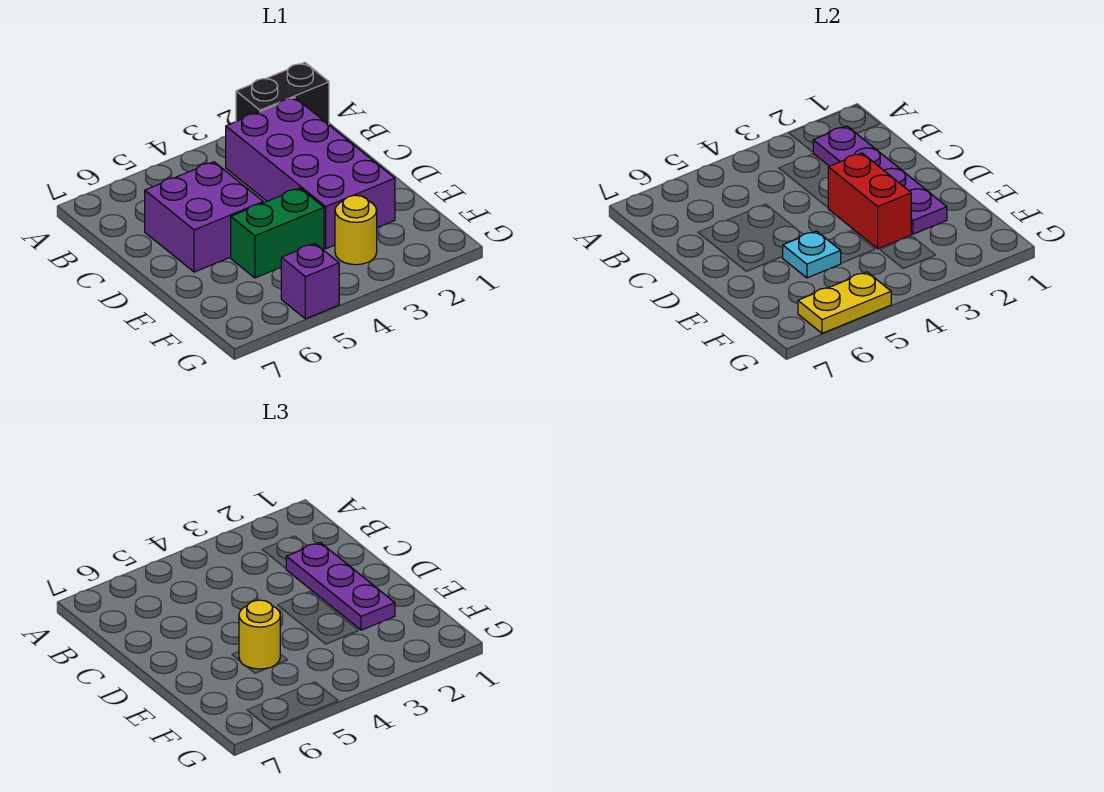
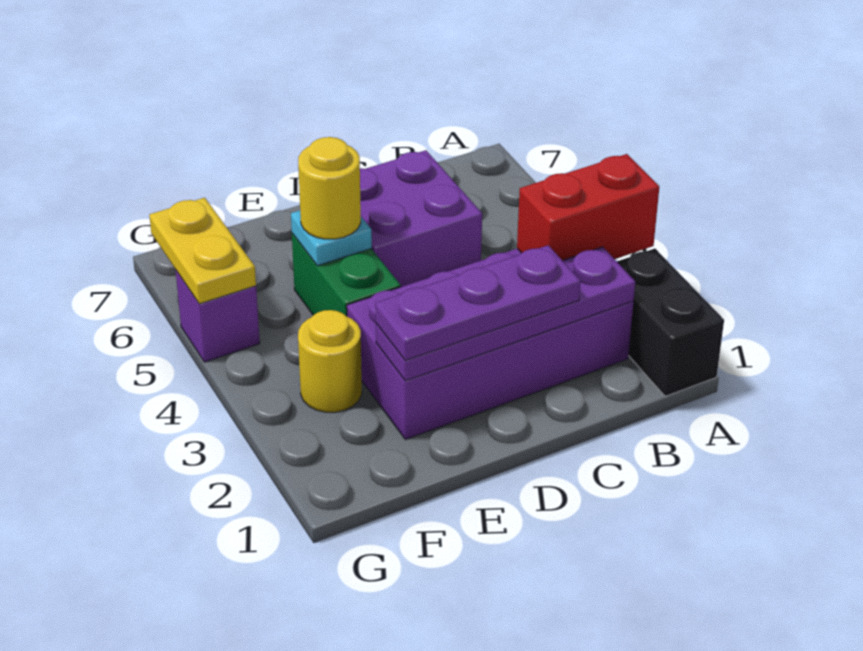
red 1x2 brick [828,153,911,249] -> red 1x2 brick moved to [517,154,659,260]

